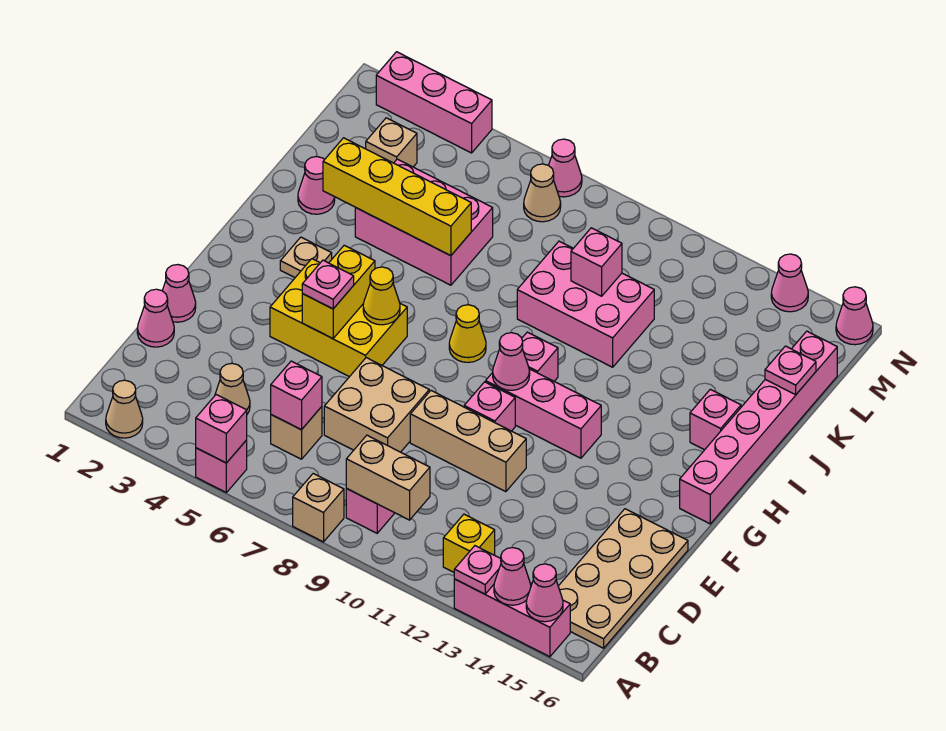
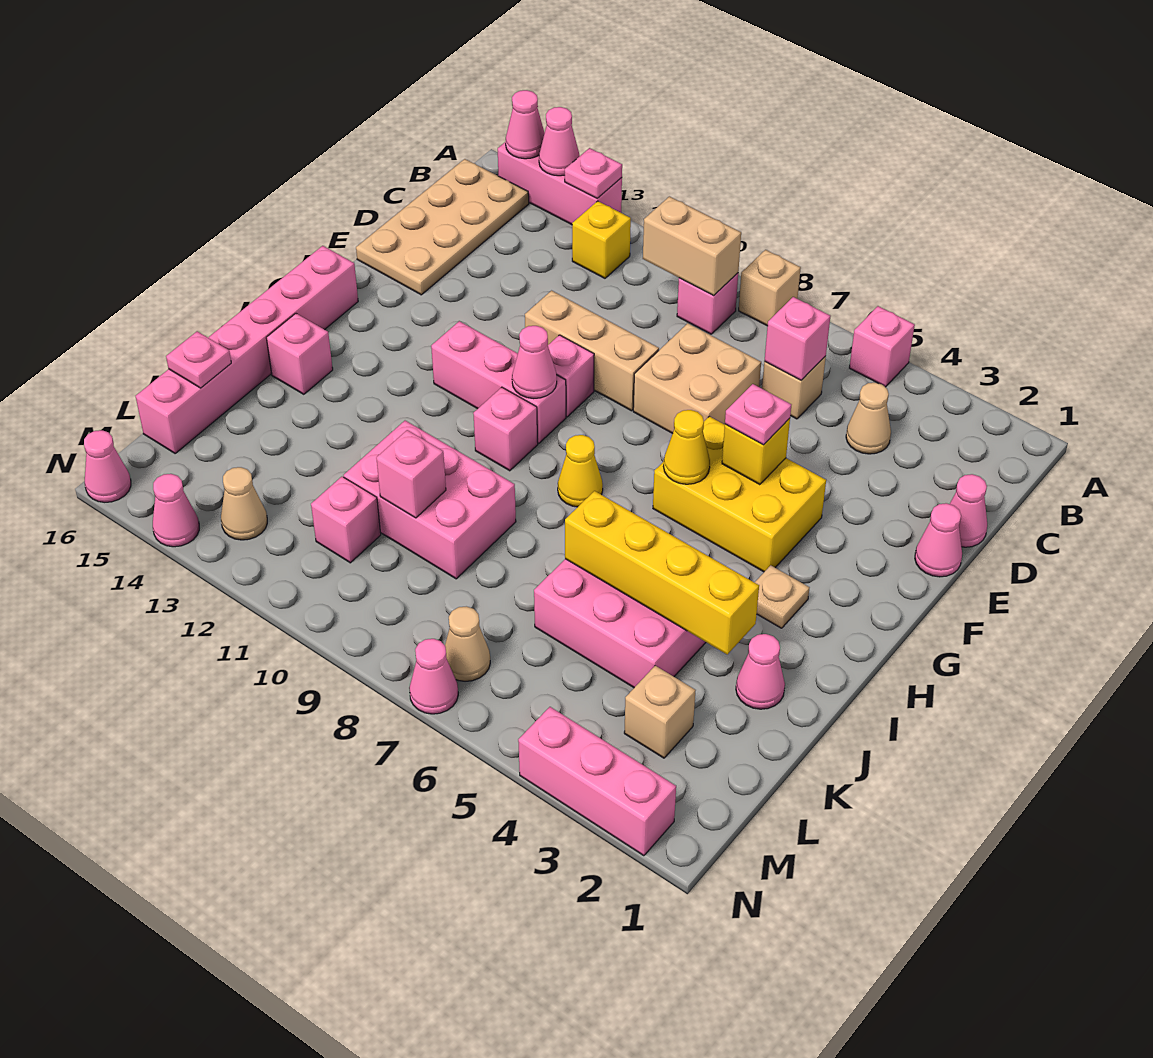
tan 1x1 cone [106,380,143,438] -> tan 1x1 cone moved to [221,467,267,540]
pink 1x1 brick [196,395,247,463] -> pink 1x1 brick moved to [311,477,381,563]
yellow 1x2 brick [302,245,375,339] -> yellow 1x1 brick [722,418,790,485]

